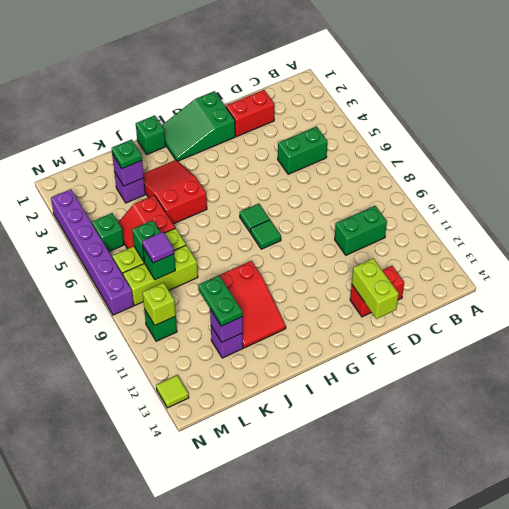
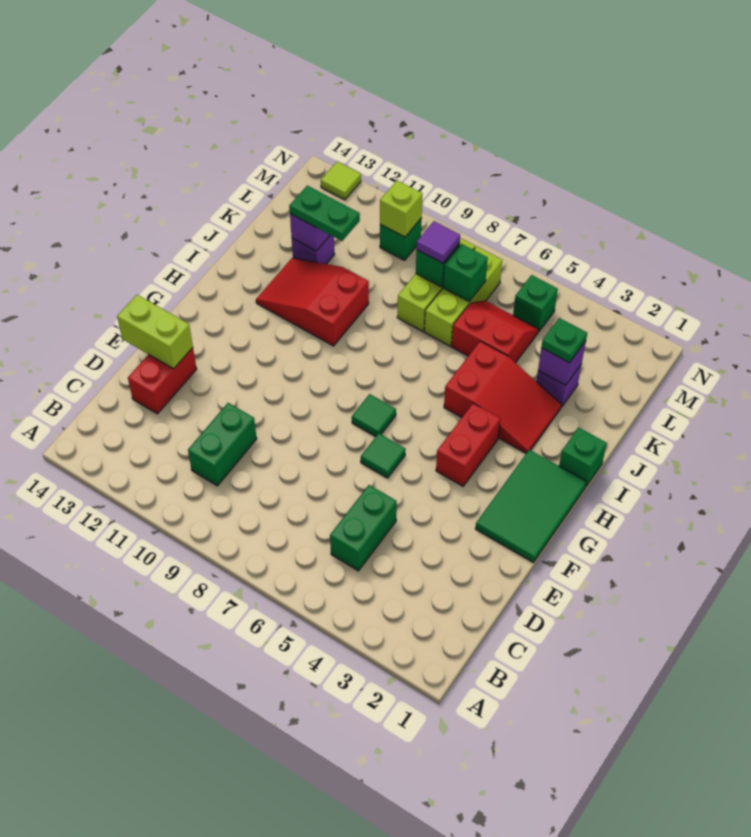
red 1x2 brick [226,90,274,137] -> red 1x2 brick moved to [436,403,500,486]
green 2x3 slope [162,91,235,161] -> green 2x3 tile [476,450,586,562]
green 1x1 tile [250,220,281,249] -> green 1x1 tile moved to [361,433,406,478]
purple 1x6 brick [51,189,134,315] -> none

